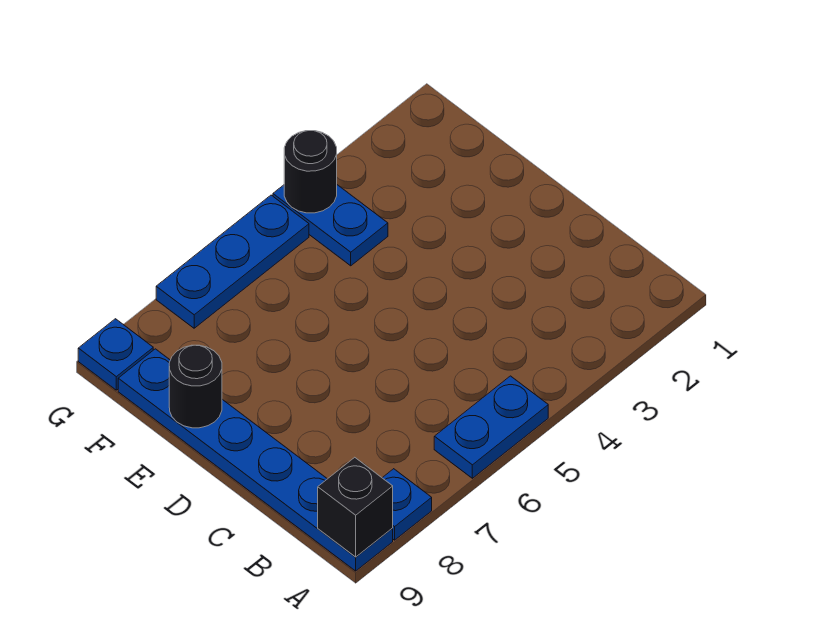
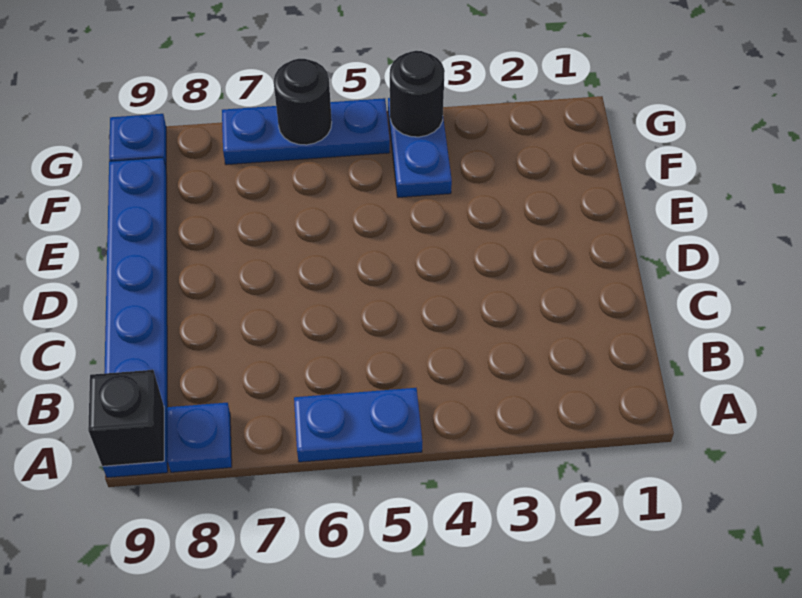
black 1x1 round brick [169,345,222,428] -> black 1x1 round brick moved to [274,59,332,145]

